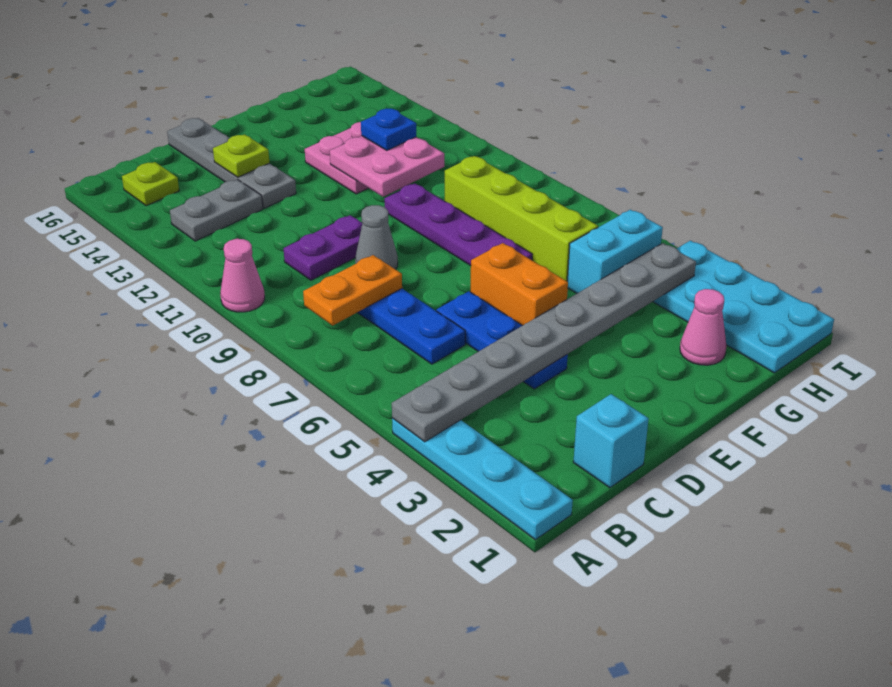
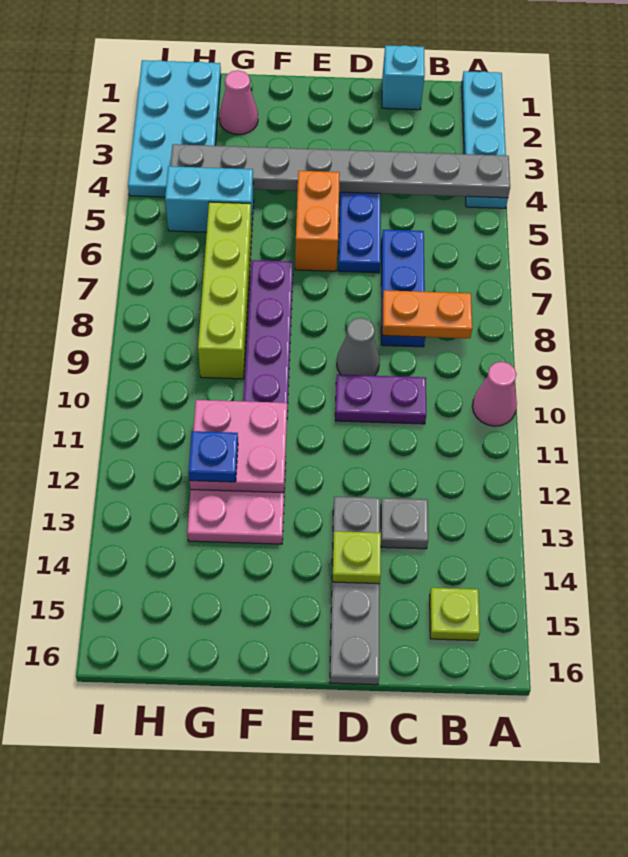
grey 1x2 plate [170,180,263,241] -> grey 1x1 plate [381,498,428,549]

